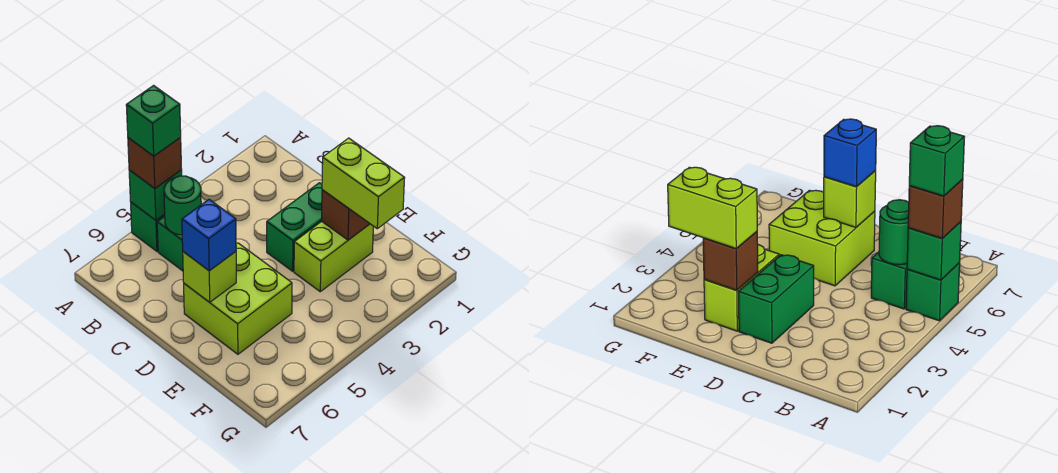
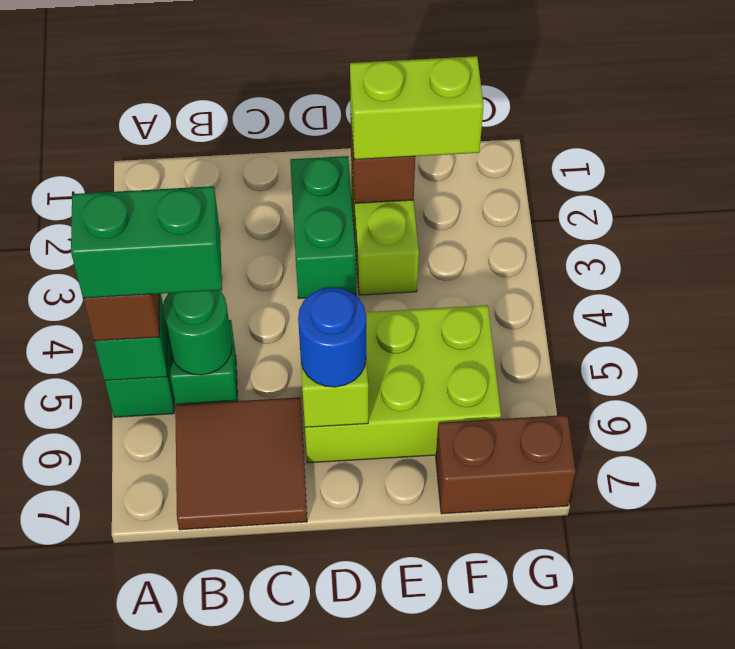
green 1x1 brick [126,85,181,156] -> green 1x2 brick [71,186,222,298]
none -> brown 2x2 tile [175,397,307,530]
lime 2x2 brick [184,243,292,354] -> lime 2x3 brick [305,305,501,463]
blue 1x1 brick [182,199,236,271] -> blue 1x1 round brick [298,287,366,387]
none -> brown 1x2 brick [436,415,576,514]

